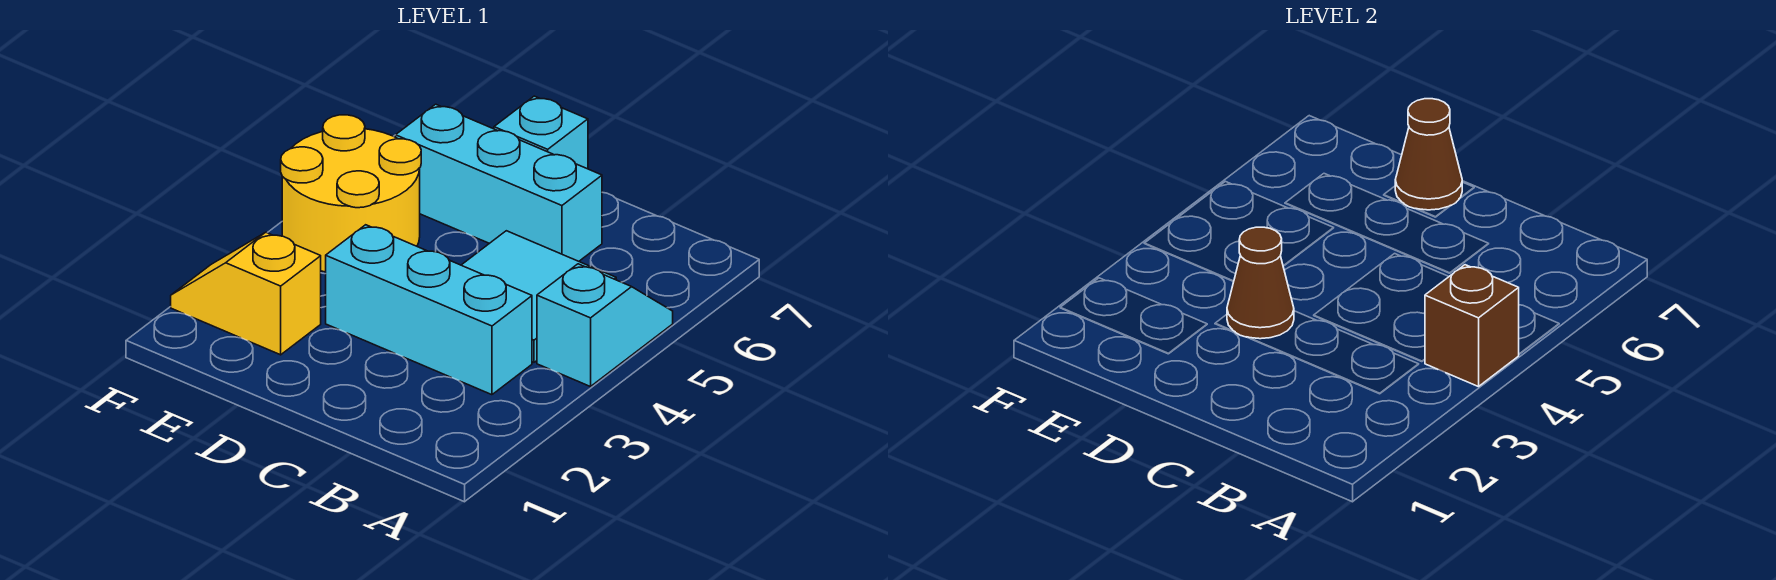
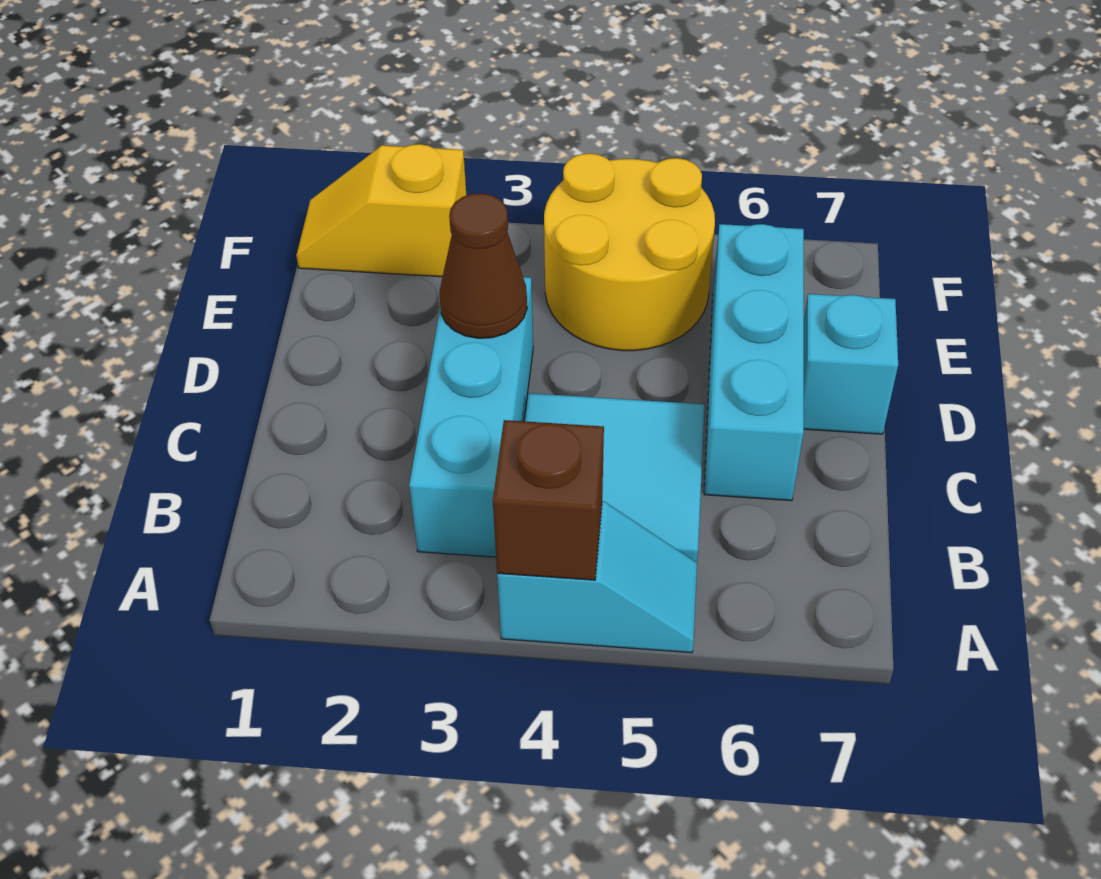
brown 1x1 cone [1395,99,1462,210] -> none
yellow 1x2 slope [171,232,321,355] -> yellow 1x2 slope turned to [296,144,466,277]

